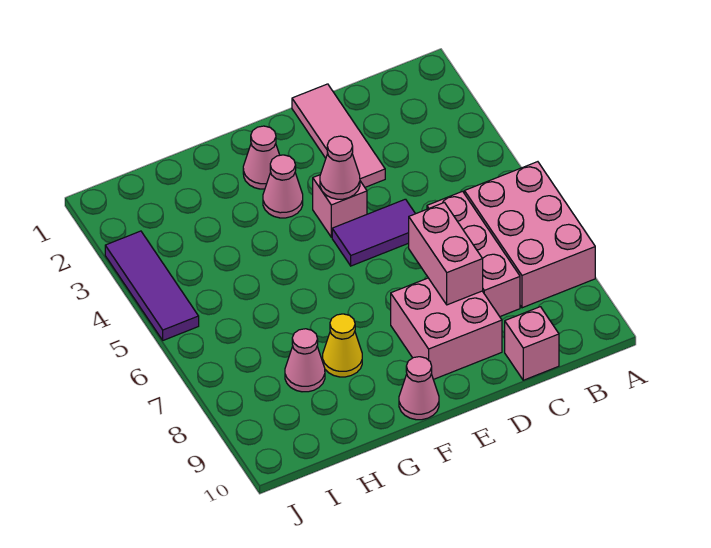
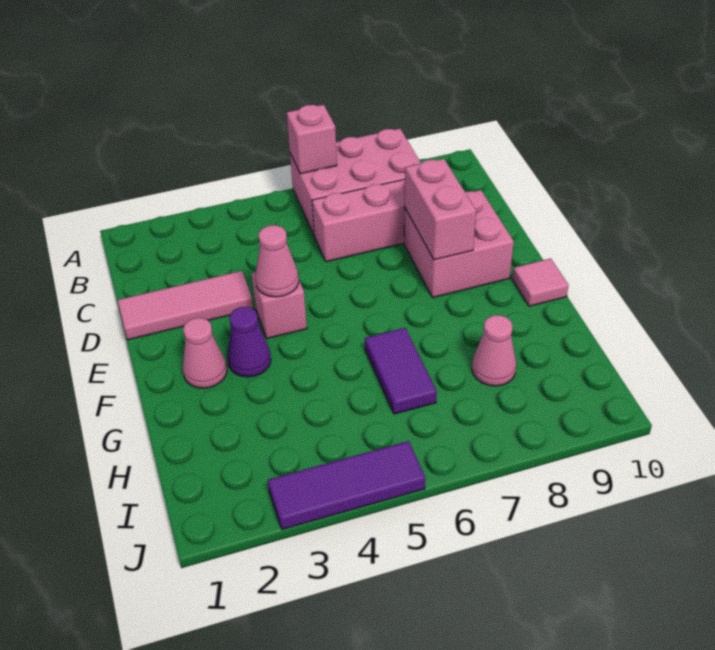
pink 1x1 brick [505,307,559,380] -> pink 1x1 brick moved to [287,105,337,174]
purple 1x2 tile [332,199,415,266] -> purple 1x2 tile moved to [365,328,437,414]
pink 1x2 brick [409,202,483,305] -> pink 1x2 brick turned to [405,159,476,260]
pink 1x1 cone [263,155,303,218] -> purple 1x1 cone [227,307,271,377]
pink 1x1 cone [399,357,439,420] -> pink 1x1 tile [512,258,569,306]
yellow 1x1 cone [323,314,362,377] -> none

